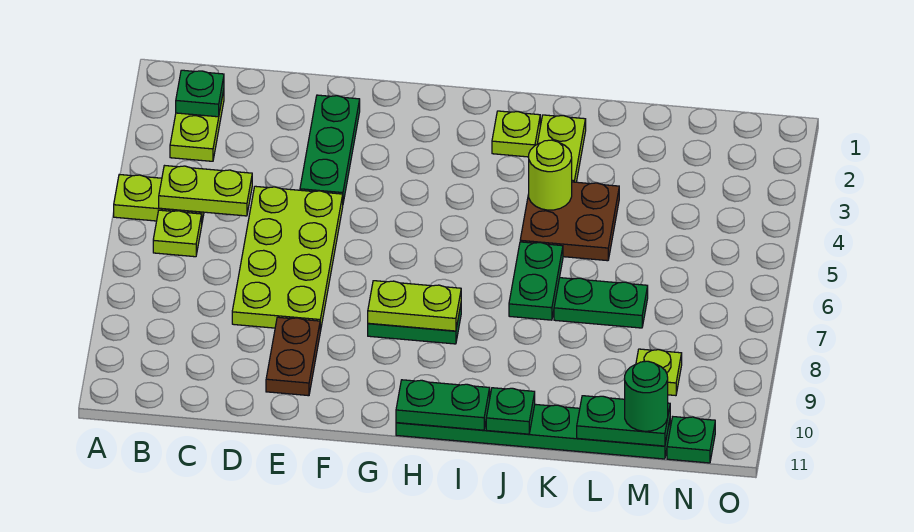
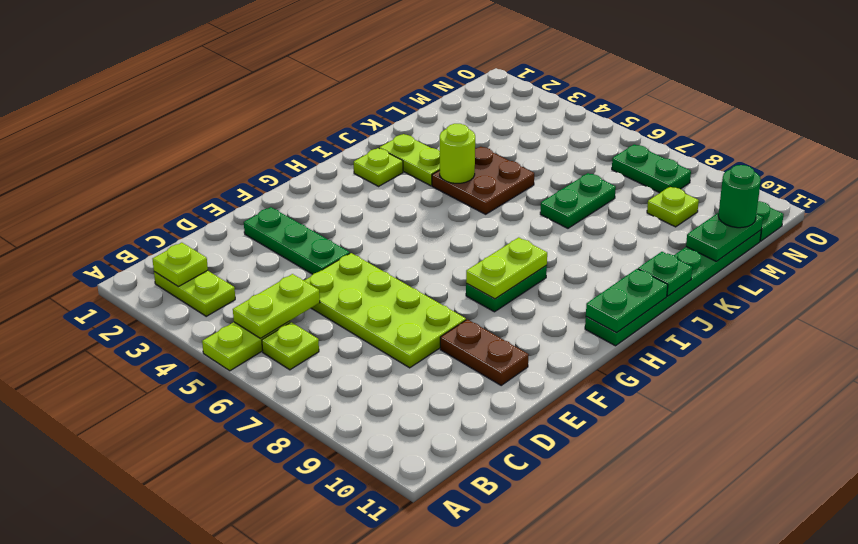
green 1x1 plate [176,70,224,117] -> lime 1x1 plate [153,243,208,287]
green 1x2 plate [509,242,563,320] -> green 1x2 plate moved to [612,144,691,193]

